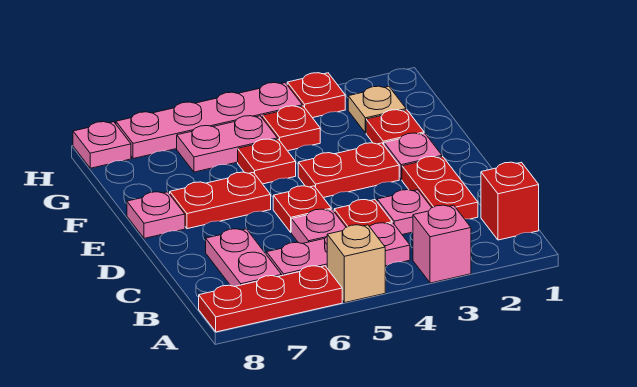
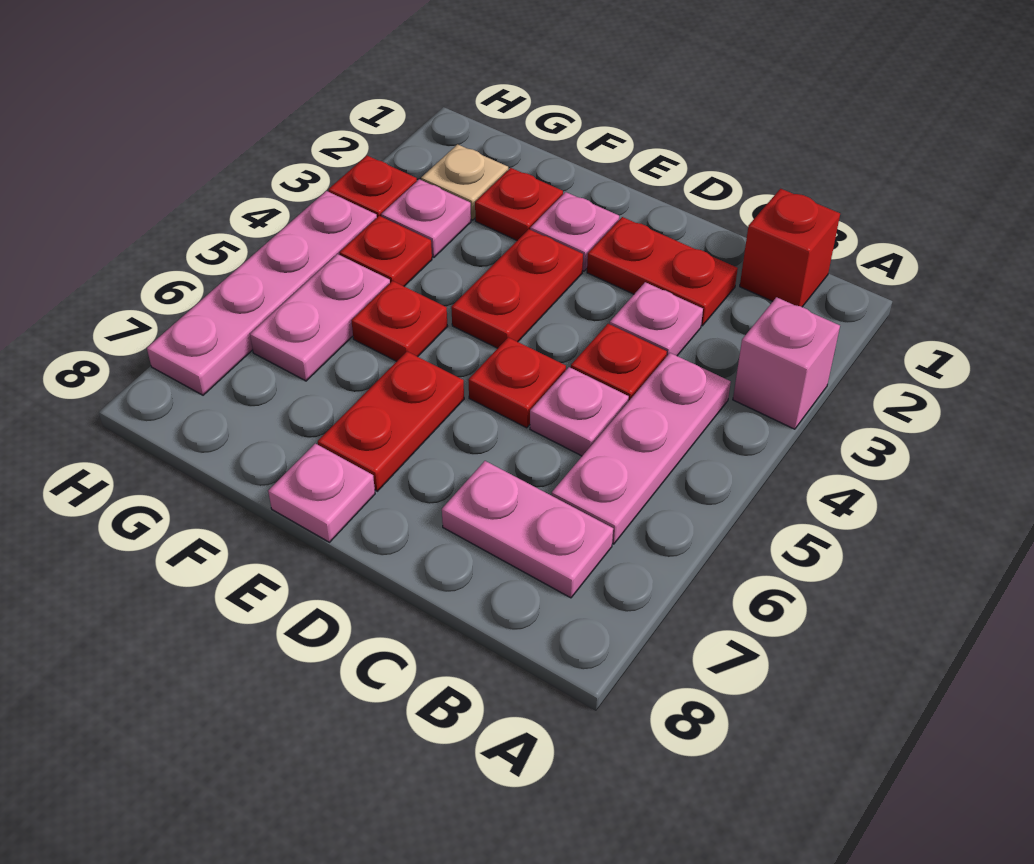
tan 1x1 brick [327,225,385,303] -> none
red 1x3 plate [199,266,342,332] -> none
pink 1x1 plate [73,122,131,168] -> pink 1x1 plate moved to [381,179,471,257]

